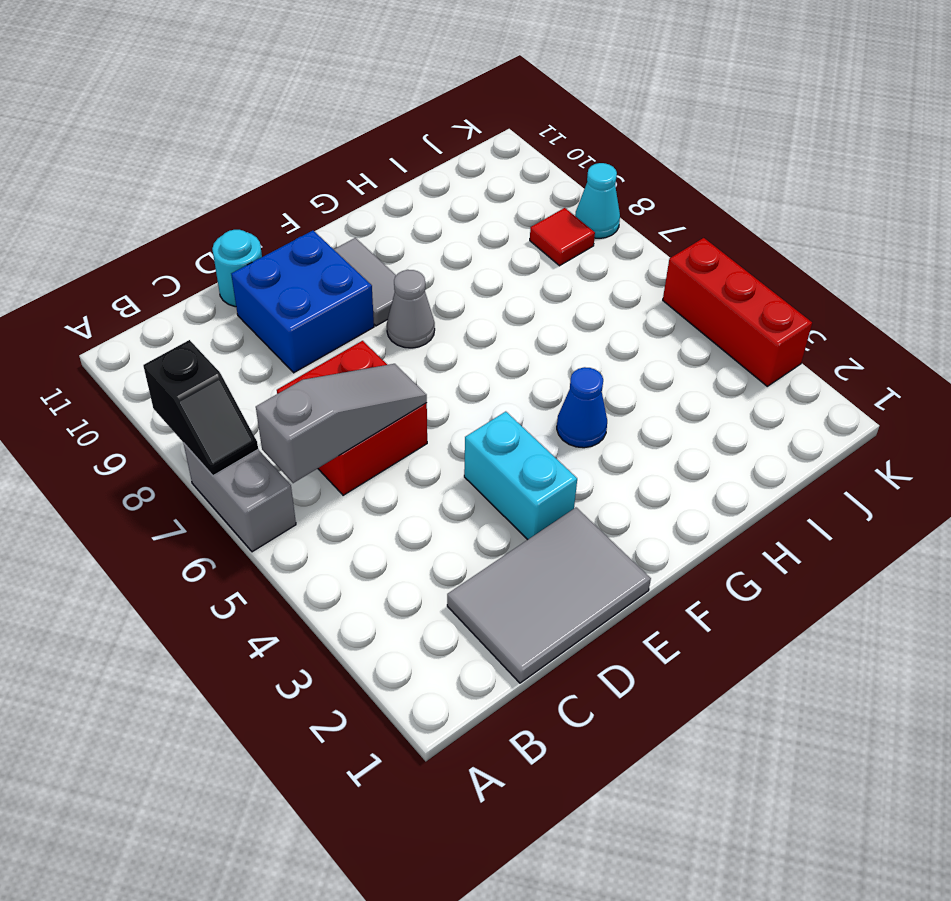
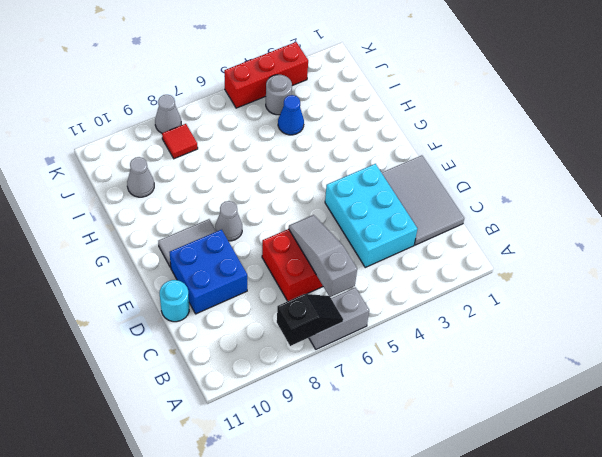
cyan 1x2 brick [464,412,577,540] -> cyan 2x3 brick [325,164,417,267]
blue 1x1 cone [557,367,607,448] -> blue 1x1 cone moved to [278,95,304,135]
none -> grey 1x1 cone [127,157,154,197]
none -> grey 1x1 round brick [266,75,292,115]
cyan 1x1 cone [575,163,620,238] -> grey 1x1 cone [155,95,181,133]

